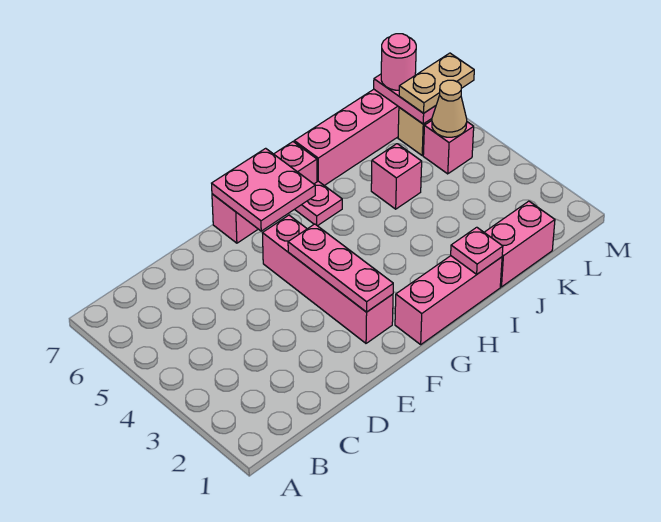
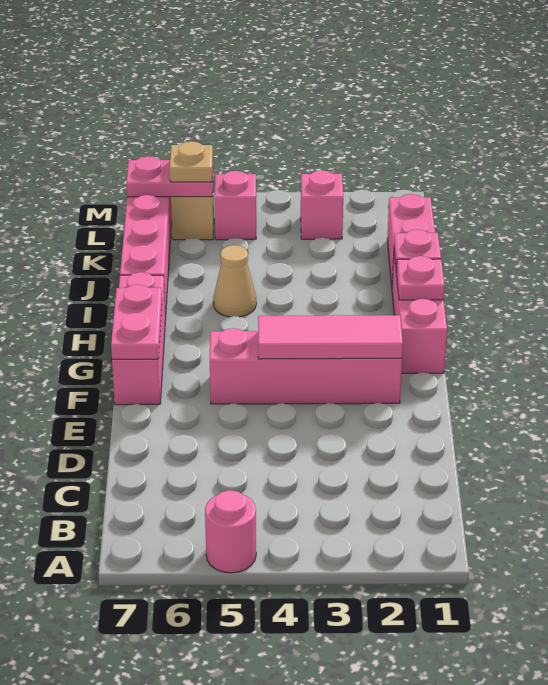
pink 1x3 plate [288,224,393,312] -> pink 1x3 tile [258,315,403,359]
pink 2x2 plate [212,148,315,231] -> pink 1x2 plate [111,285,162,359]
pink 1x1 plate [295,181,342,226] -> pink 1x1 plate moved to [396,256,445,300]
pink 1x1 brick [371,144,422,209] -> pink 1x1 brick moved to [301,170,343,239]
tan 1x1 cone [432,80,467,137] -> tan 1x1 cone moved to [213,245,256,317]
tan 1x2 plate [399,53,474,113] -> tan 1x1 plate [170,141,213,182]
pink 1x1 round brick [381,34,416,90] -> pink 1x1 round brick moved to [205,490,256,573]

